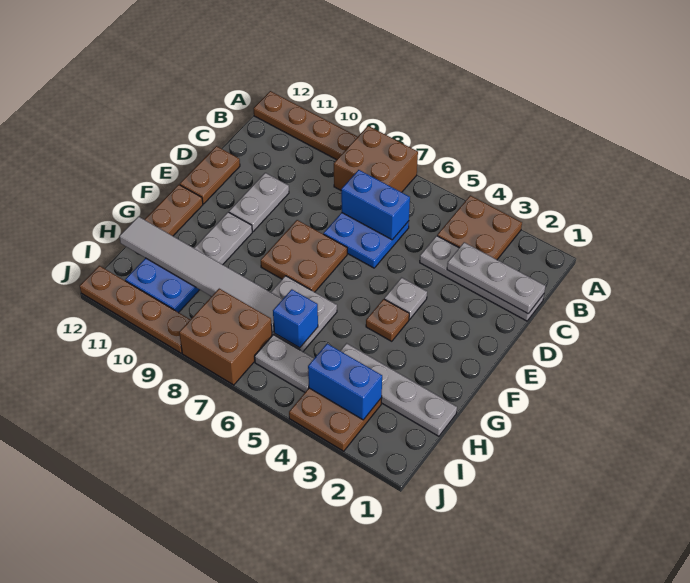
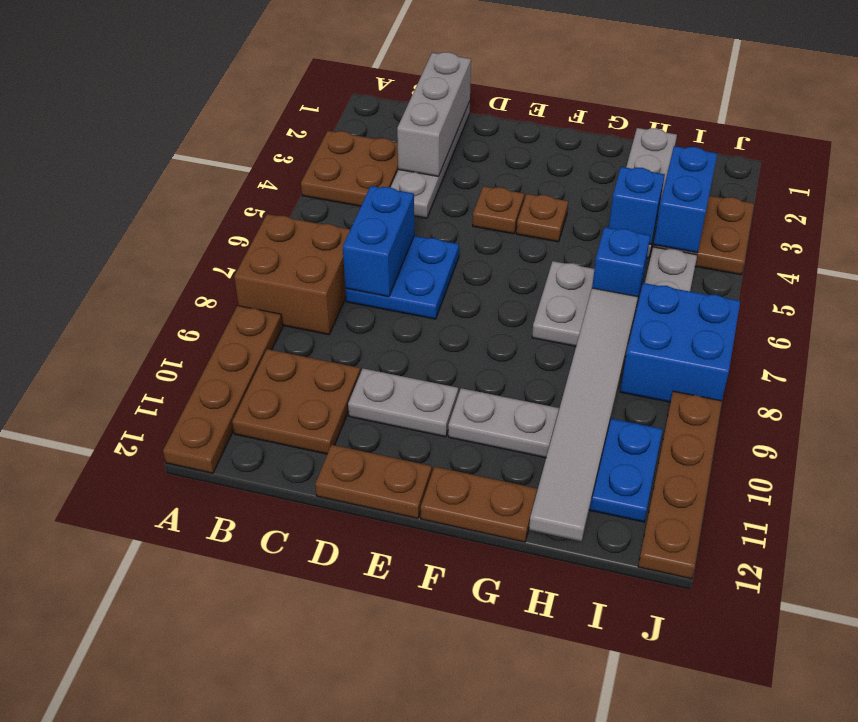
grey 1x3 plate [447,242,545,314] -> grey 1x3 brick [397,52,471,177]
grey 1x1 plate [384,278,427,319] -> brown 1x1 plate [473,186,524,234]
brown 2x2 plate [261,220,347,292] -> brown 2x2 plate moved to [232,349,360,454]
none -> blue 1x1 brick [609,167,665,244]
brown 2x2 brick [179,289,272,385] -> blue 2x2 brick [620,283,740,402]

